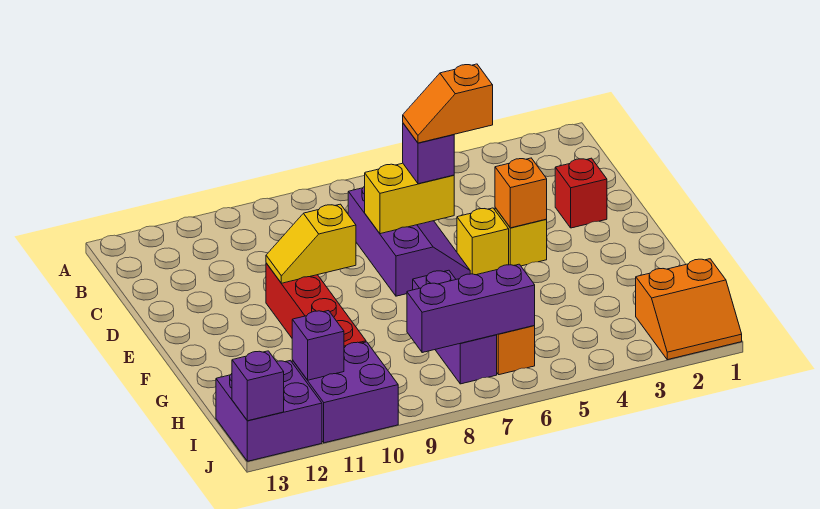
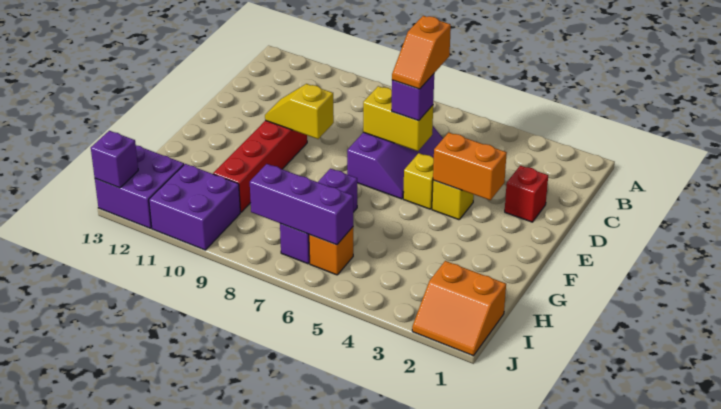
orange 1x2 slope [403,64,493,143] -> orange 1x2 slope turned to [392,16,451,89]
orange 1x1 brick [495,158,547,228] -> orange 1x2 brick [433,132,507,200]
purple 1x1 brick [292,311,344,380] -> none

